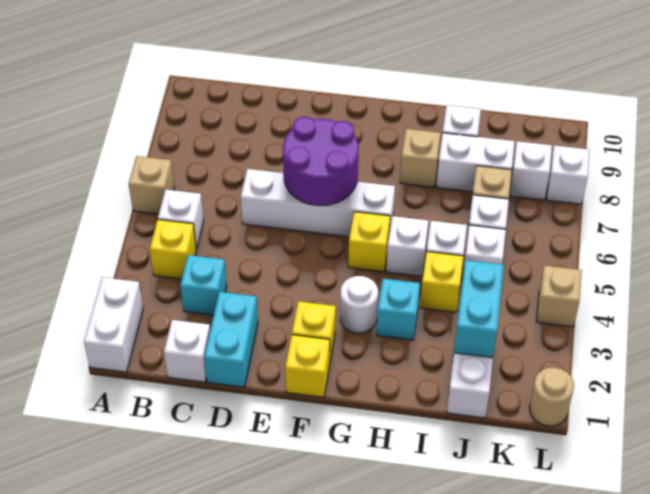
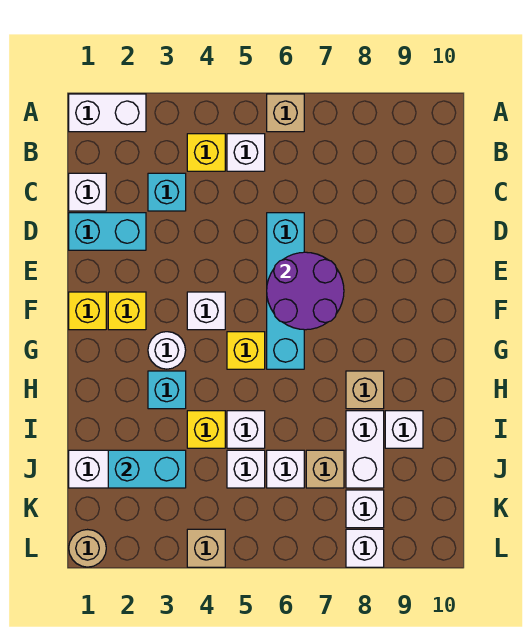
white 1x4 brick [241,169,395,237] -> cyan 1x4 brick [267,213,304,369]
white 1x1 brick [386,216,429,276] -> white 1x1 brick moved to [187,292,225,330]

